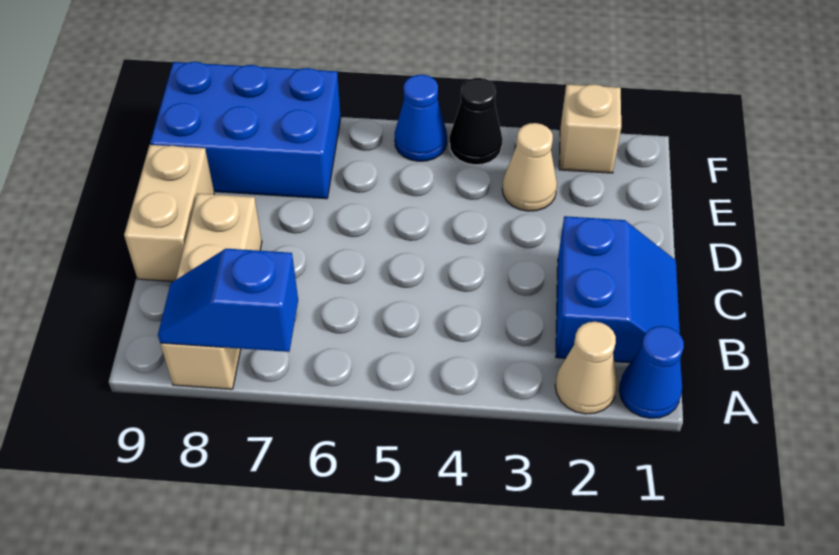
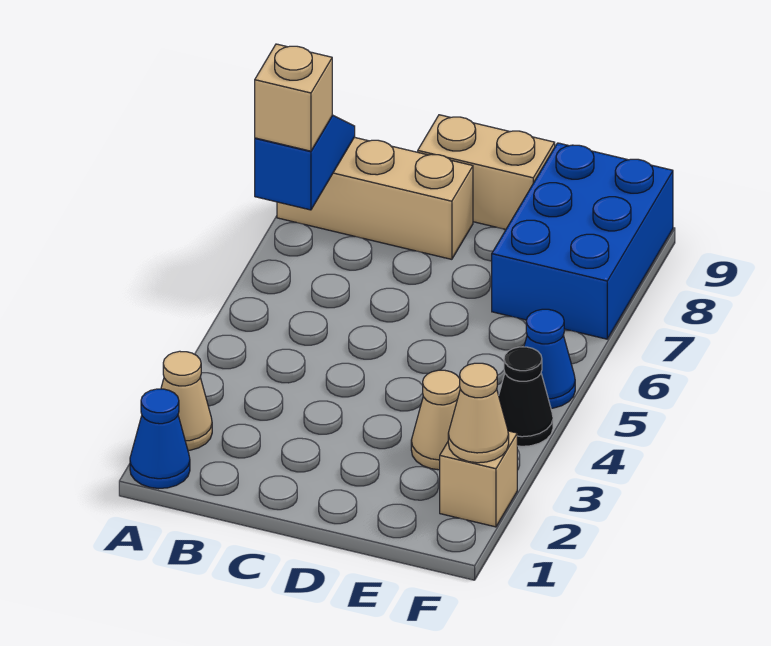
none -> tan 1x1 brick [255,44,332,151]
blue 2x2 slope [556,216,681,363] -> none
none -> tan 1x1 cone [448,363,509,463]

